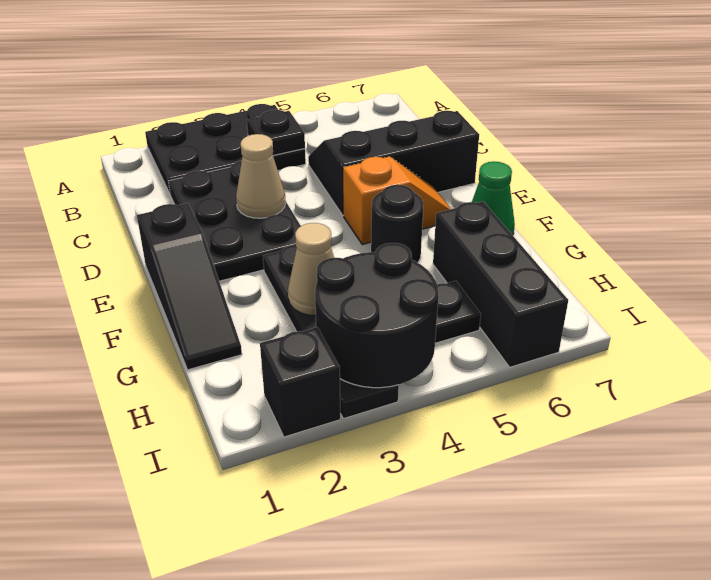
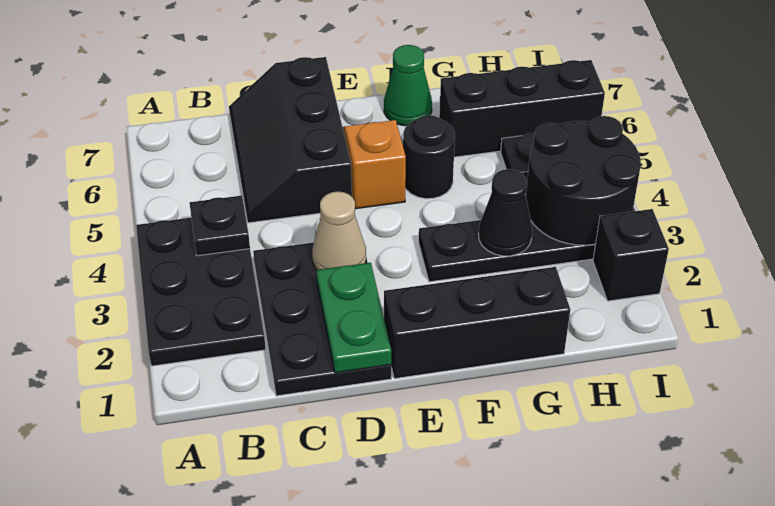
black 2x3 plate [169,161,301,281] -> black 2x3 plate turned to [253,243,391,396]
none -> green 1x2 plate [316,263,391,373]
black 1x3 slope [137,203,242,370] -> black 1x3 brick [384,267,570,379]
tan 1x1 cone [288,223,334,316] -> black 1x1 cone [478,169,532,256]

